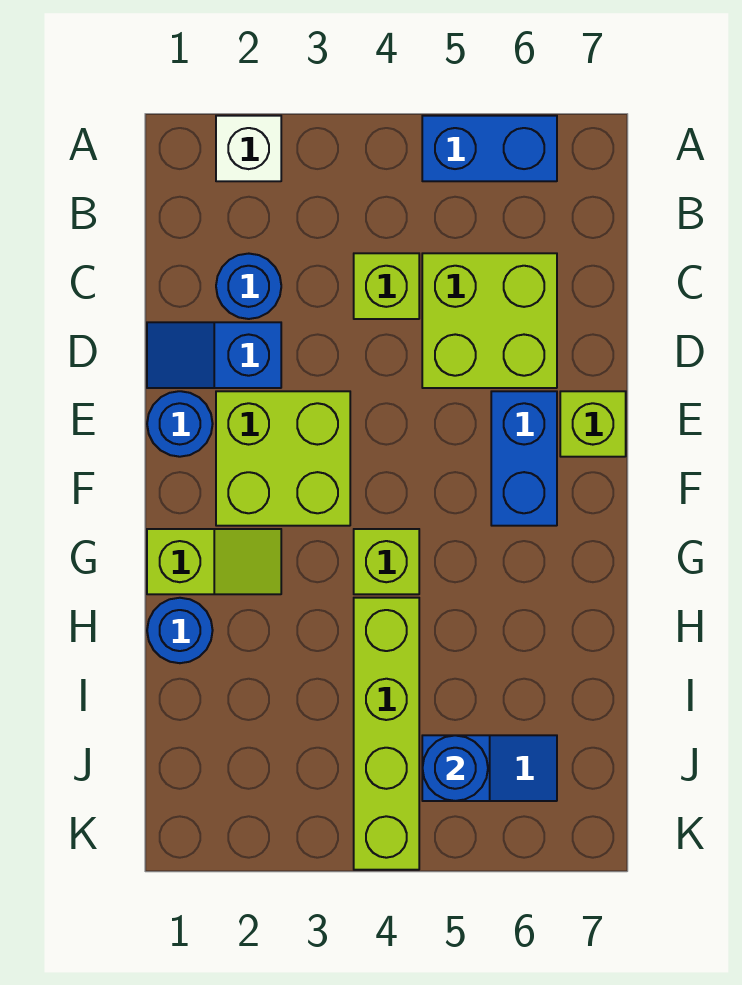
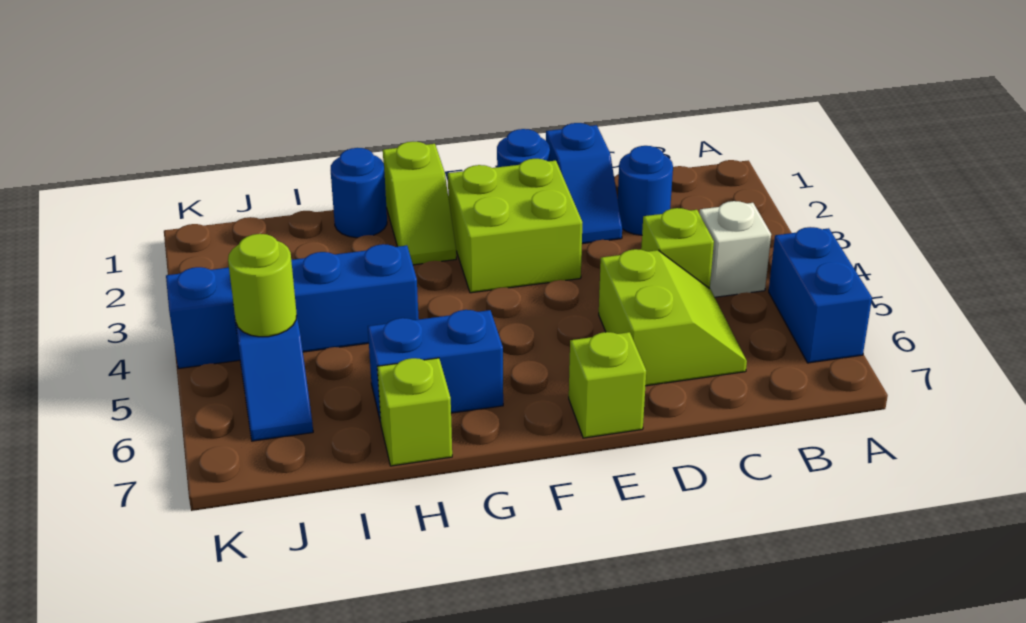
white 1x1 brick [216,116,281,181] -> white 1x1 brick moved to [700,201,771,297]
lime 2x2 brick [422,253,557,388] -> lime 2x2 slope [599,249,747,386]
blue 1x2 slope [147,322,281,388] -> blue 1x2 slope turned to [546,123,622,244]
blue 1x2 brick [491,391,557,526] -> blue 1x2 brick moved to [368,310,503,423]
lime 1x1 brick [354,529,419,594] -> lime 1x1 brick moved to [377,358,452,466]
lime 1x4 brick [354,598,419,870] -> blue 1x4 brick [166,244,419,369]
blue 1x1 round brick [422,735,488,801] -> lime 1x1 round brick [228,234,297,337]

